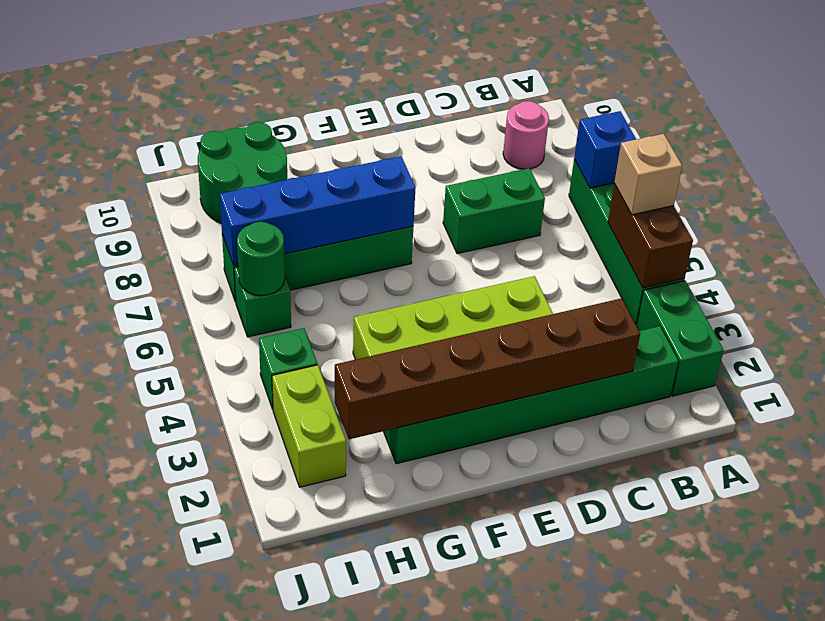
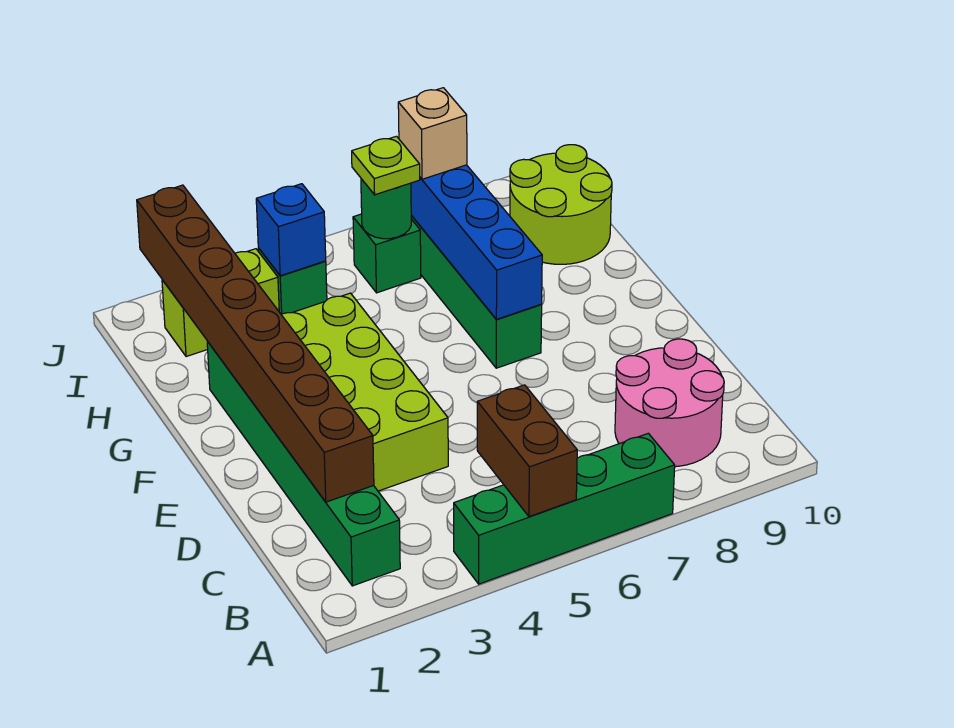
green 1x2 brick [637,281,724,396] -> none
brown 1x2 brick [608,184,693,288] -> brown 1x2 brick turned to [477,385,577,517]
tan 1x1 brick [614,134,682,215] -> tan 1x1 brick moved to [398,88,467,179]
blue 1x1 brick [574,111,636,188] -> blue 1x1 brick moved to [256,184,326,276]
pink 1x1 round brick [503,101,549,169] -> pink 2x2 round brick [615,339,724,467]
brown 1x6 brick [335,298,640,439] -> brown 1x8 brick [137,185,374,502]
green 1x2 brick [443,168,545,254] -> none
green 2x2 round brick [198,122,287,223] -> lime 2x2 round brick [510,145,612,264]
none -> lime 1x1 plate [352,136,420,195]

